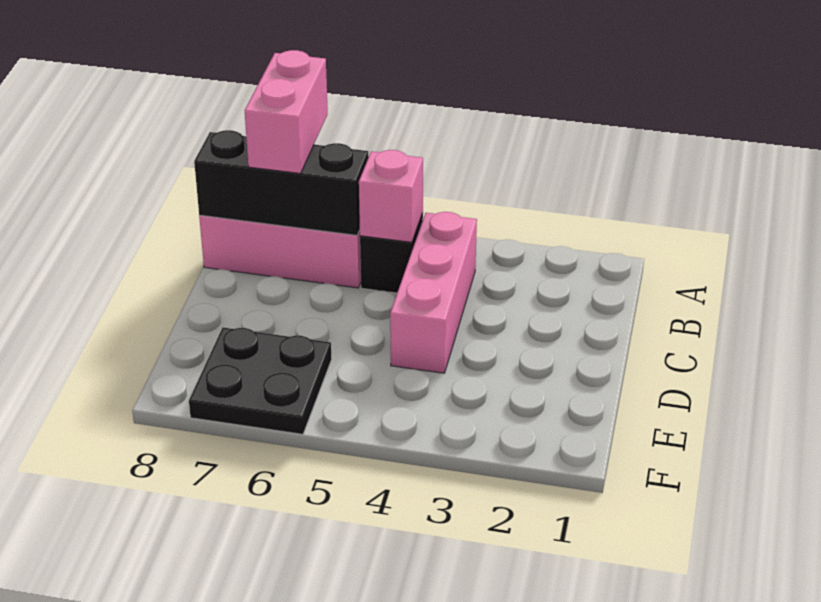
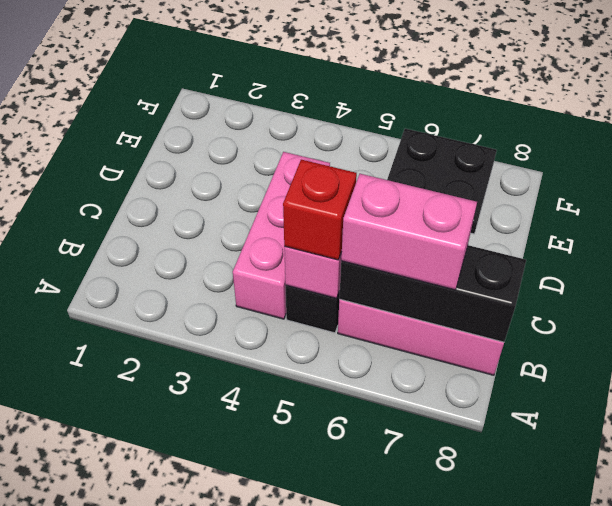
pink 1x2 brick [245,50,328,174] -> pink 1x2 brick turned to [341,174,477,290]
none -> red 1x1 brick [283,160,357,260]

